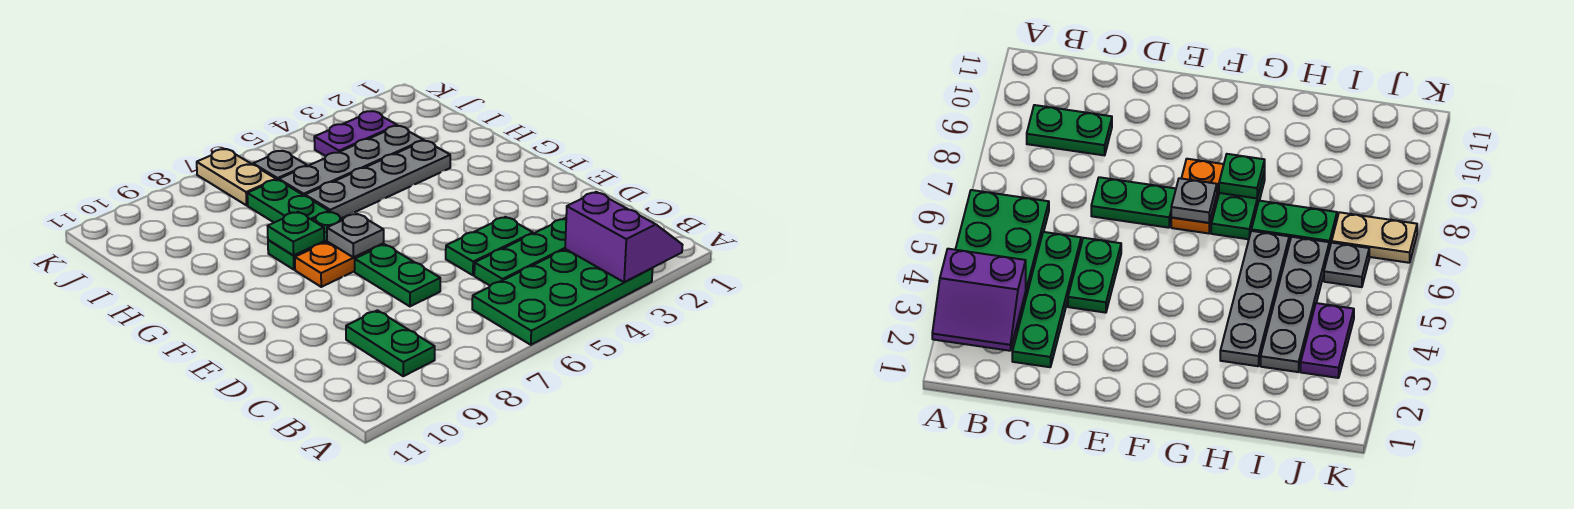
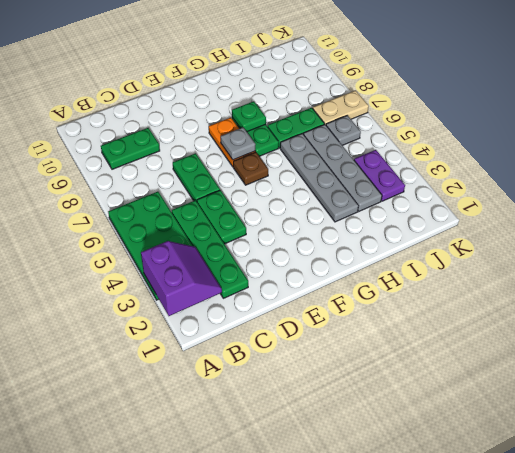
purple 2x2 slope [565,192,682,282] -> purple 2x2 slope turned to [141,241,222,316]
green 1x2 plate [355,245,440,306] -> green 1x2 plate turned to [173,153,220,201]
none -> brown 1x1 plate [233,152,268,185]

